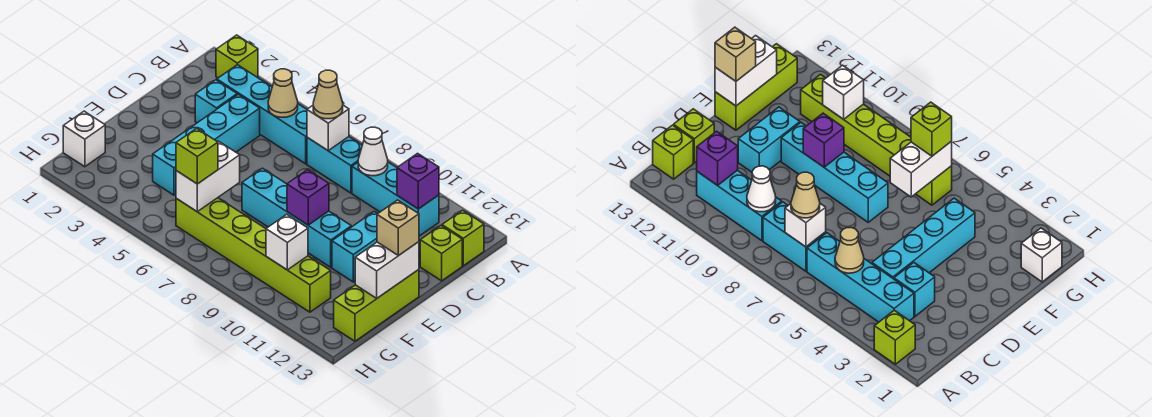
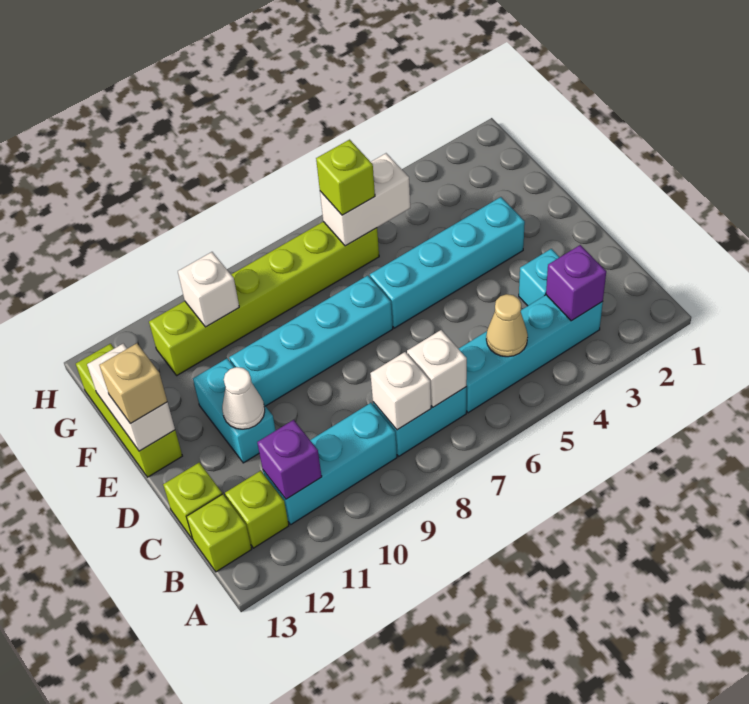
lime 1x1 brick [216,35,258,78] -> lime 1x1 brick moved to [225,471,289,548]
tan 1x1 cone [313,70,343,119] -> none
white 1x1 cone [358,127,388,176] -> white 1x1 cone moved to [222,367,265,429]
cyan 1x4 brick [153,94,260,195] -> cyan 1x4 brick turned to [370,197,525,328]
purple 1x1 brick [287,170,329,225] -> purple 1x1 brick moved to [546,245,606,321]
white 1x2 brick [176,141,240,212] -> white 1x2 brick turned to [320,153,410,246]
white 1x1 brick [63,111,105,167] -> white 1x1 brick moved to [370,352,431,430]

